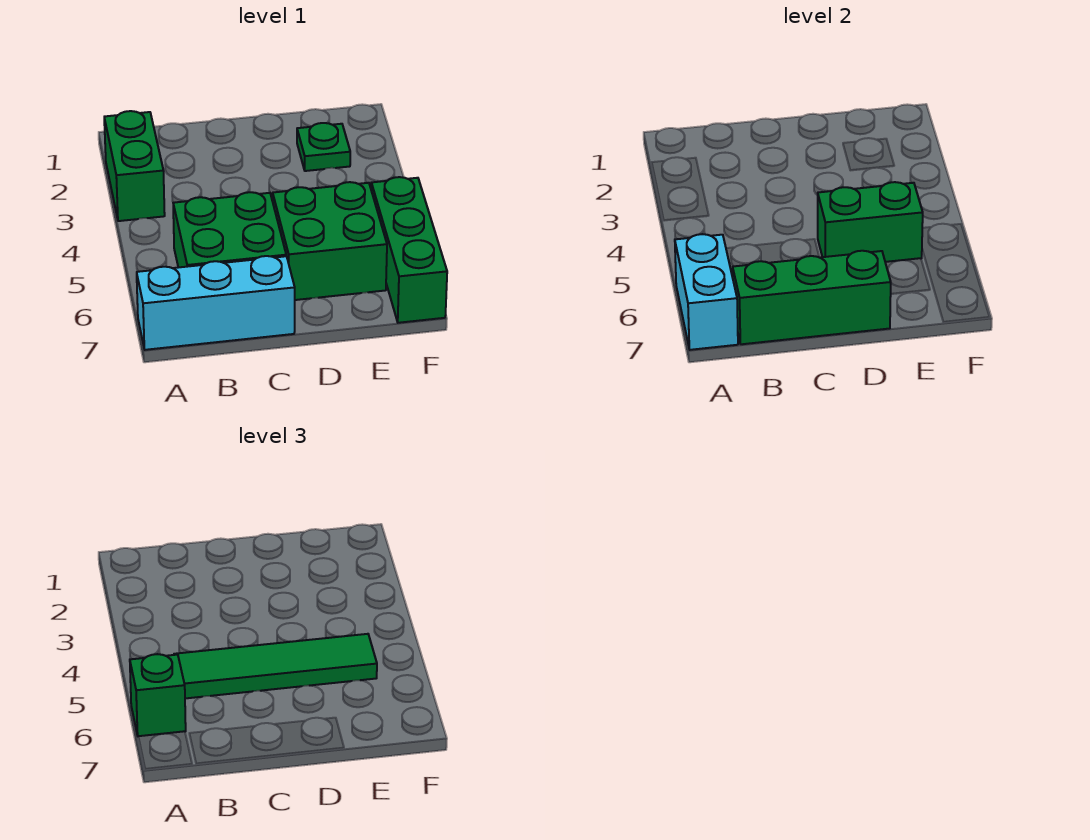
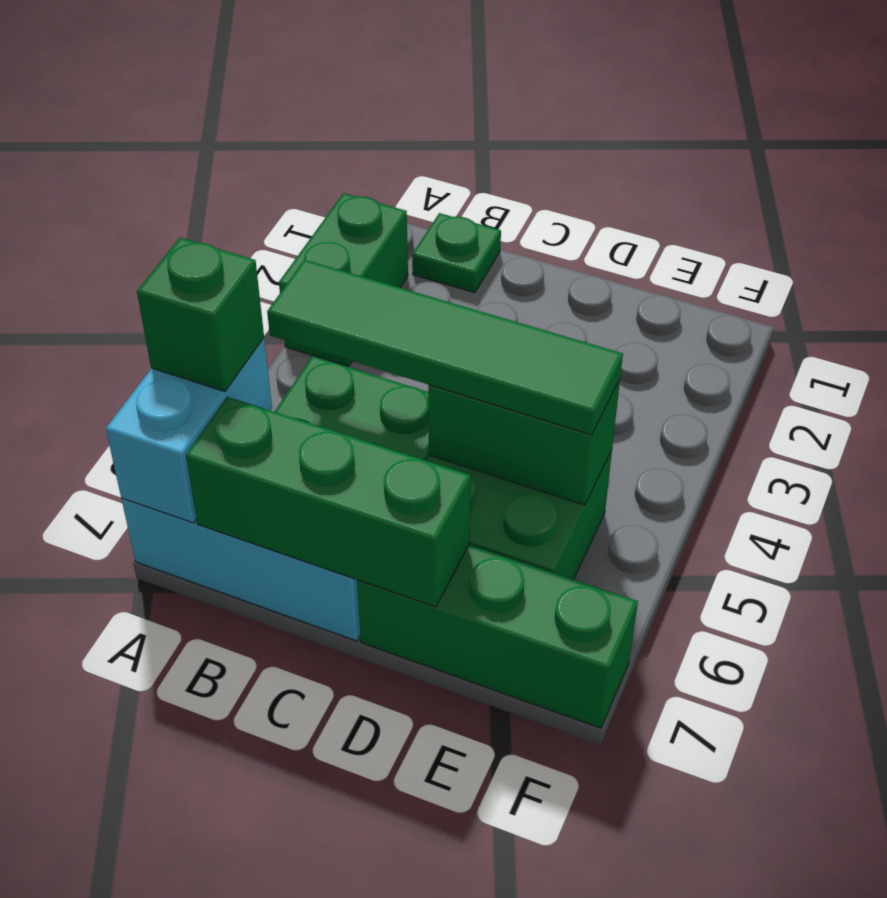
green 1x1 plate [297,123,350,171] -> green 1x1 plate moved to [412,213,501,293]
green 1x3 brick [371,177,447,323] -> green 1x3 brick turned to [357,545,638,728]

